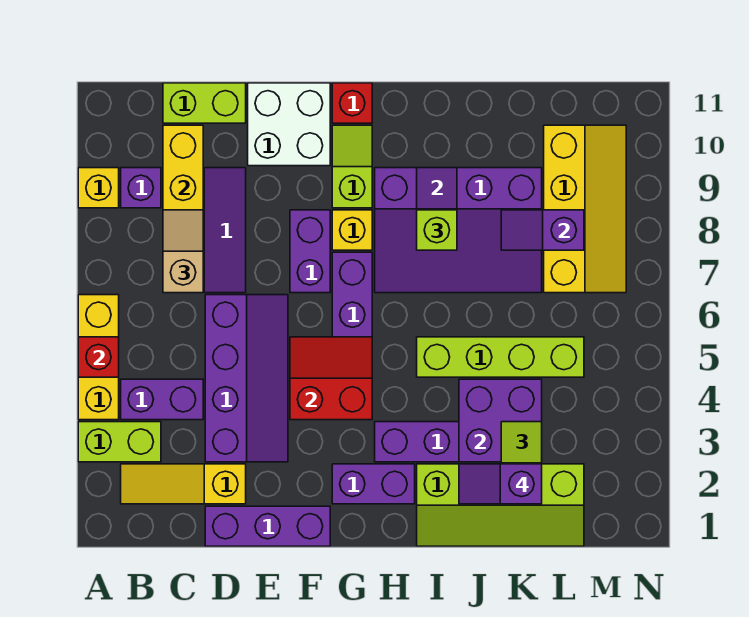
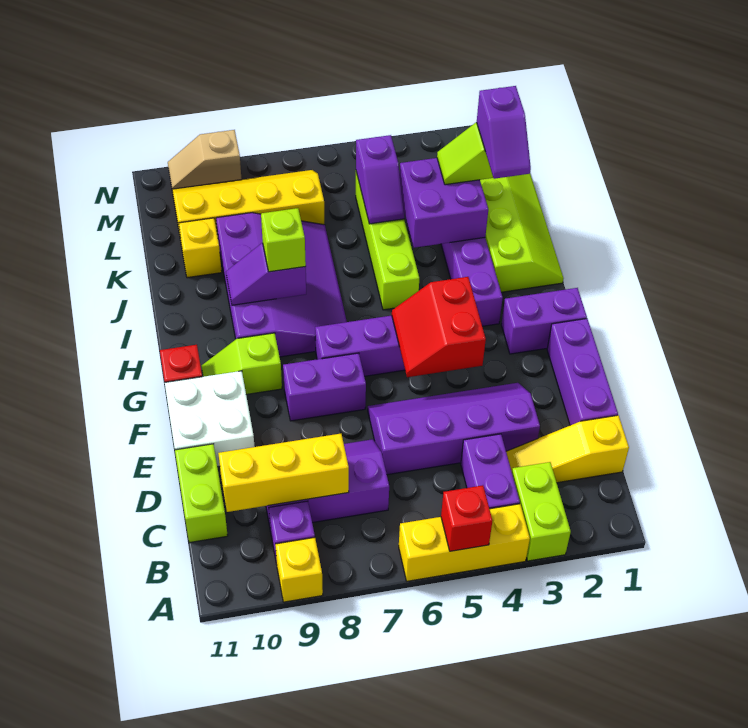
yellow 1x3 slope [121,464,246,504] -> yellow 1x3 slope turned to [506,415,629,483]
tan 1x2 slope [163,210,203,293] -> tan 1x2 slope moved to [168,130,242,189]
purple 1x2 brick [332,464,415,504] -> purple 1x2 brick turned to [501,288,587,354]
yellow 1x1 brick [332,210,372,250] -> yellow 1x1 brick moved to [179,218,222,278]
purple 1x2 slope [501,210,584,250] -> purple 1x2 slope moved to [356,135,404,224]

